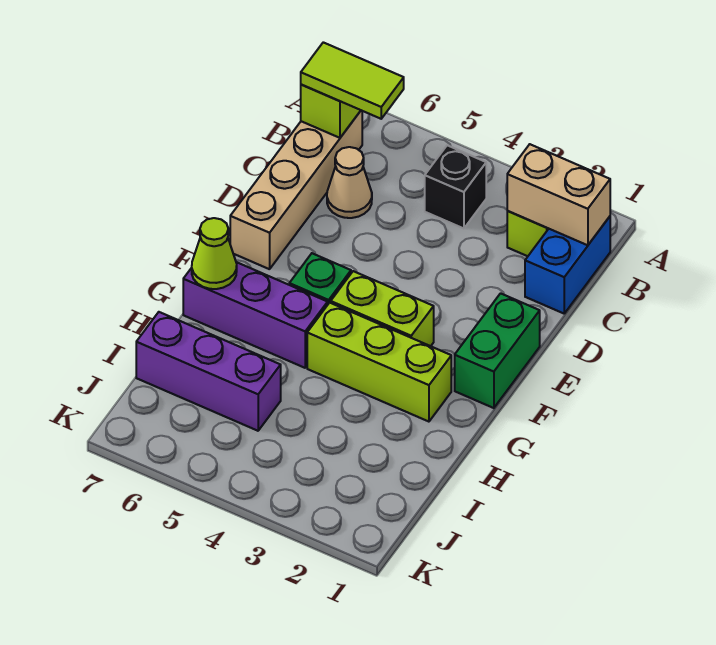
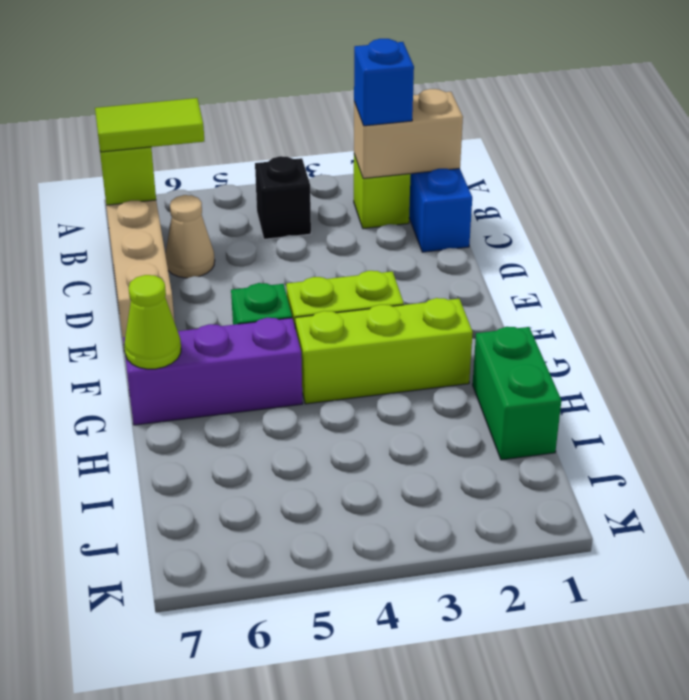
none -> blue 1x1 brick [354,39,414,126]
green 1x2 brick [455,293,540,408] -> green 1x2 brick moved to [473,327,561,460]
purple 1x3 brick [136,312,281,431] -> none

